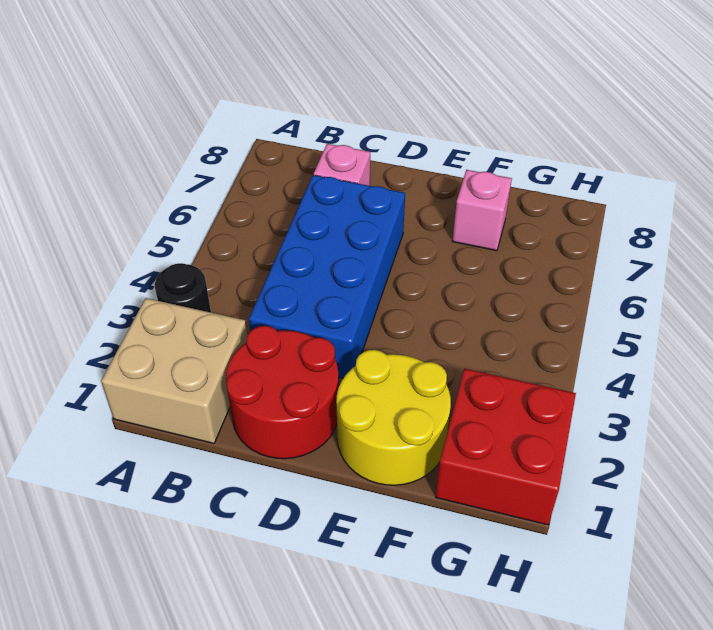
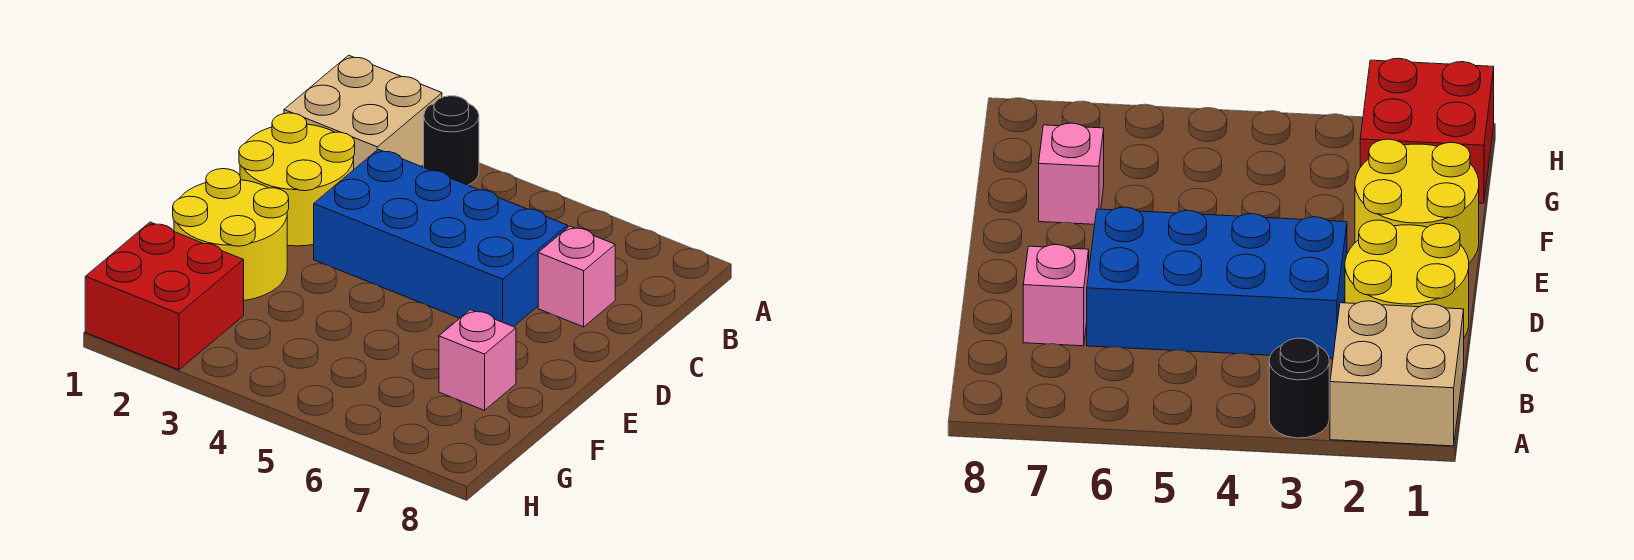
red 2x2 round brick [226,326,339,459] -> yellow 2x2 round brick [239,113,355,246]

